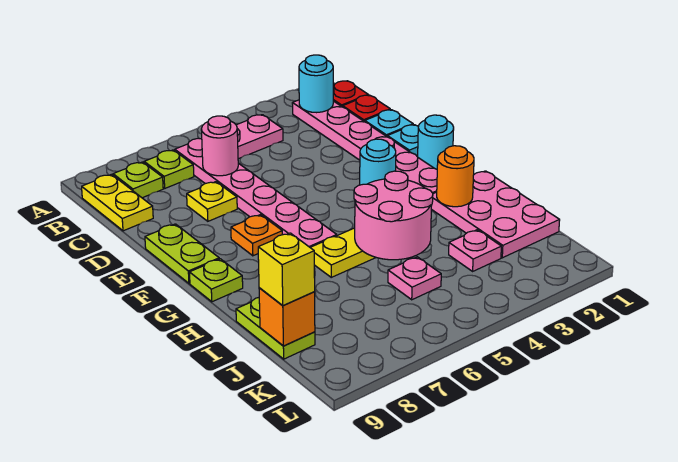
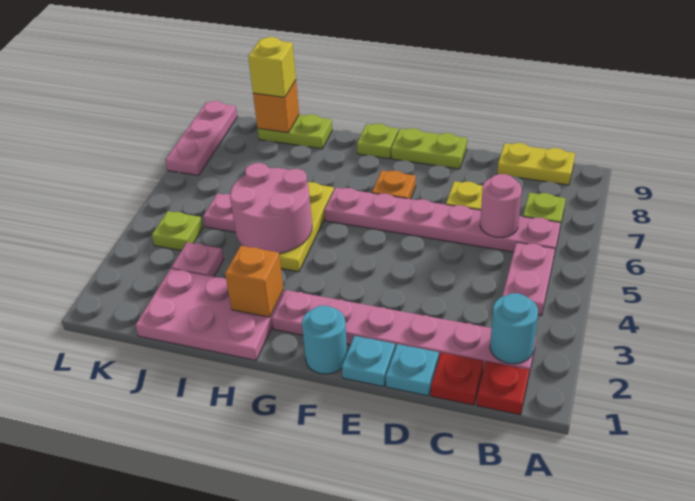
lime 1x1 plate [113,162,163,198] -> lime 1x1 plate moved to [152,211,203,251]
cyan 1x1 round brick [360,139,396,185] -> none
orange 1x1 round brick [437,146,474,207] -> orange 1x1 brick [225,246,283,317]
none -> pink 1x3 plate [166,101,237,176]

